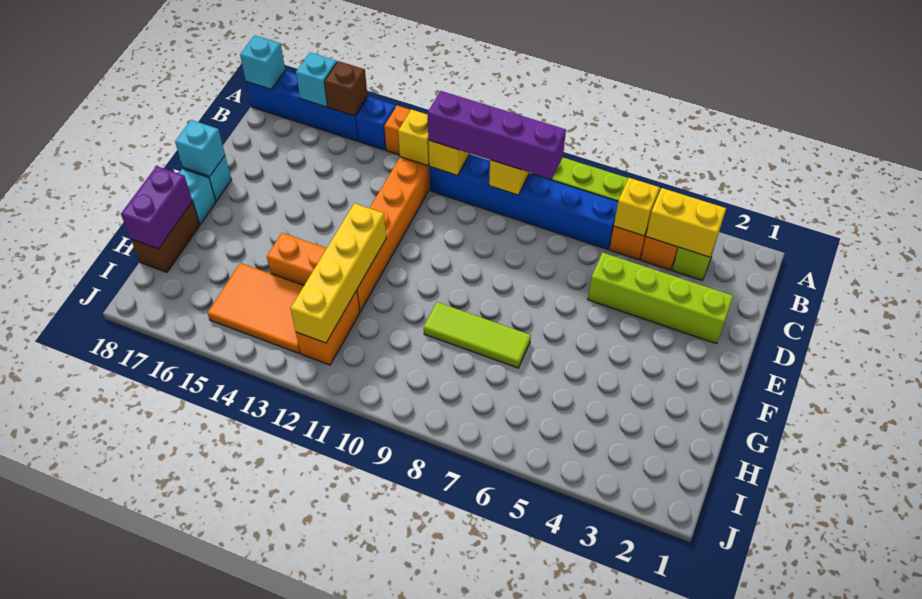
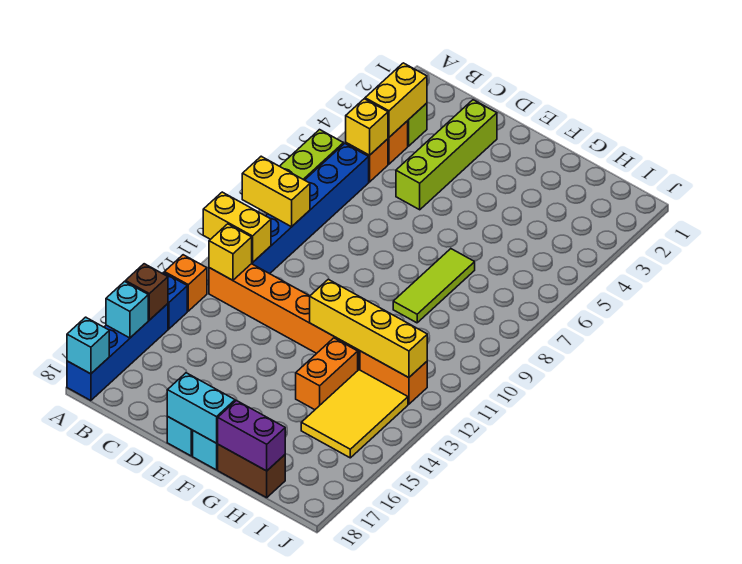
purple 1x4 brick [428,91,566,179] -> none
cyan 1x1 brick [175,120,225,176] -> cyan 1x2 brick [167,373,235,443]
orange 2x3 tile [207,263,304,353] -> yellow 2x3 tile [301,370,408,458]

